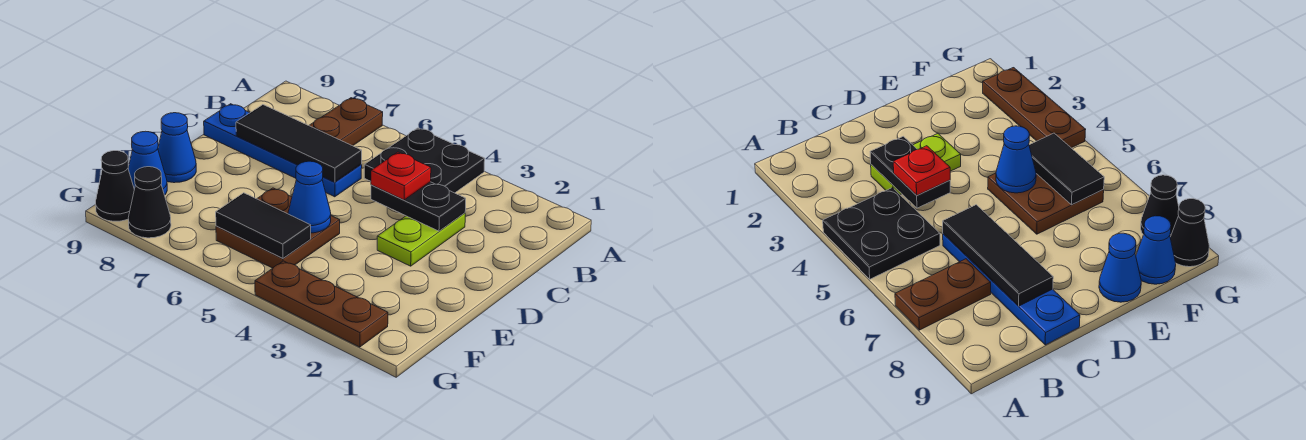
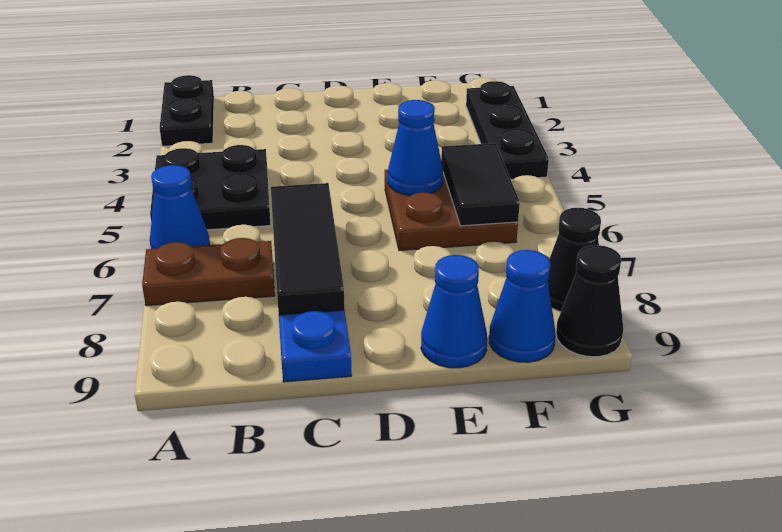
none -> blue 1x1 cone [150,165,210,249]
lime 1x2 plate [377,213,465,266] -> none
black 1x2 plate [371,182,466,231] -> black 1x2 plate moved to [160,75,214,146]
red 1x1 plate [371,152,431,200] -> none
brown 1x3 plate [255,261,388,347] -> black 1x3 plate [466,81,549,179]

